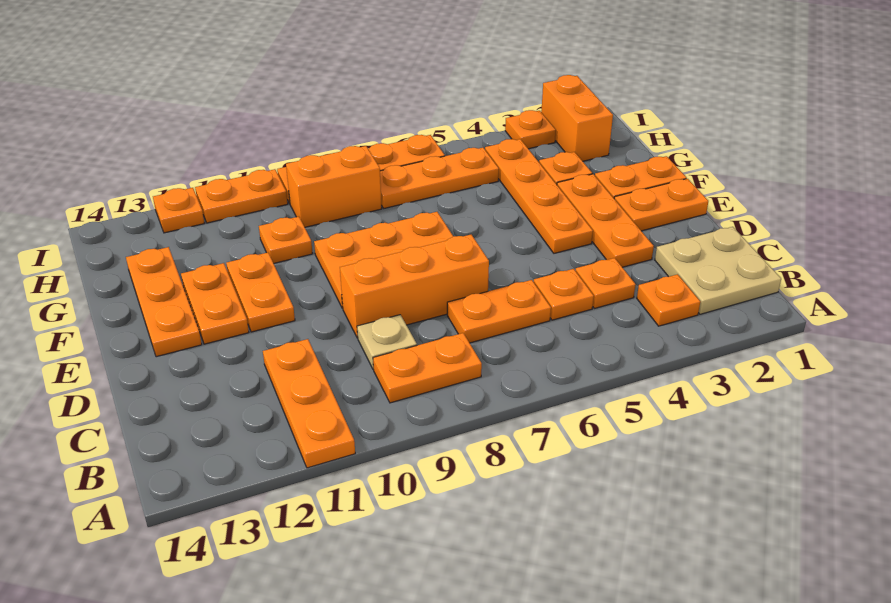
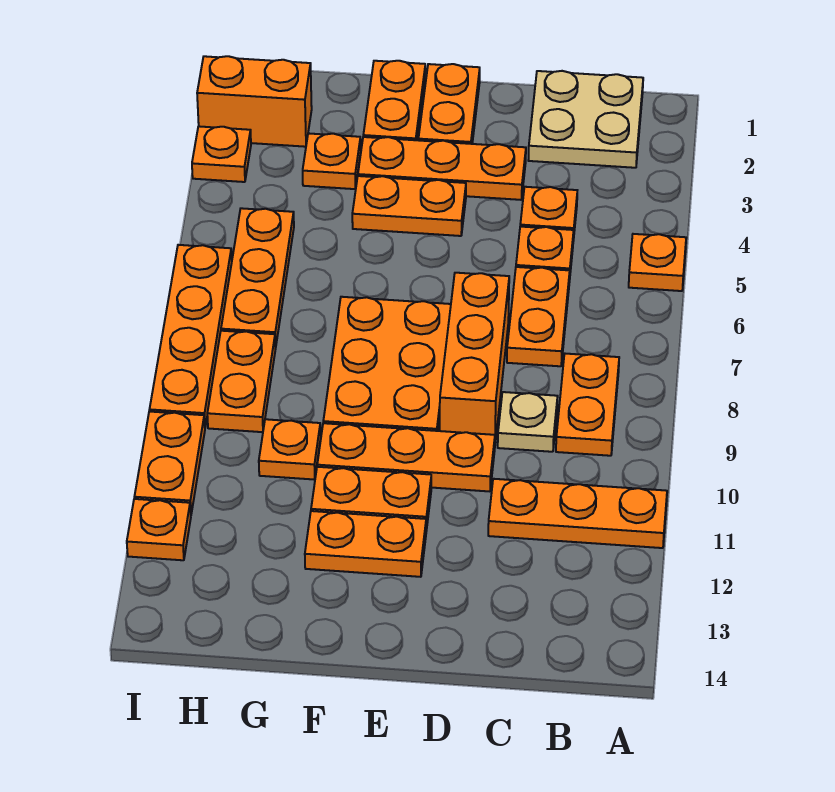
orange 1x1 plate [637,274,700,326] -> orange 1x1 plate moved to [629,234,686,291]
orange 1x4 plate [485,139,593,253] -> orange 1x2 plate [352,176,466,236]
orange 1x3 plate [126,247,202,357] -> orange 1x3 plate moved to [317,423,495,491]
orange 1x2 brick [286,146,382,227] -> orange 1x2 plate [207,331,276,432]

